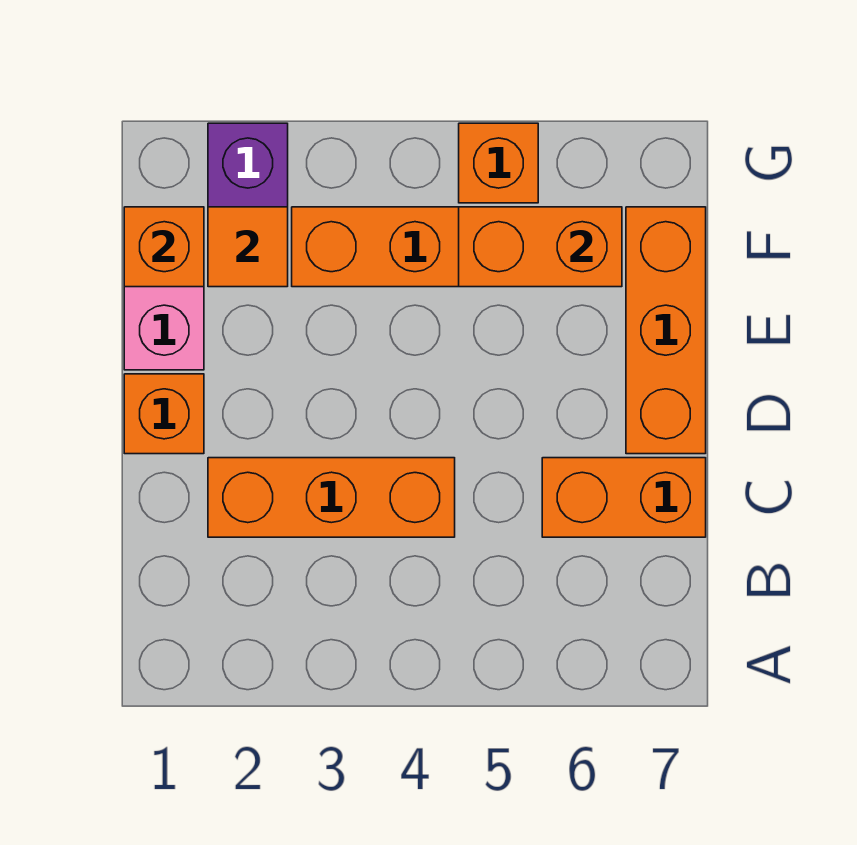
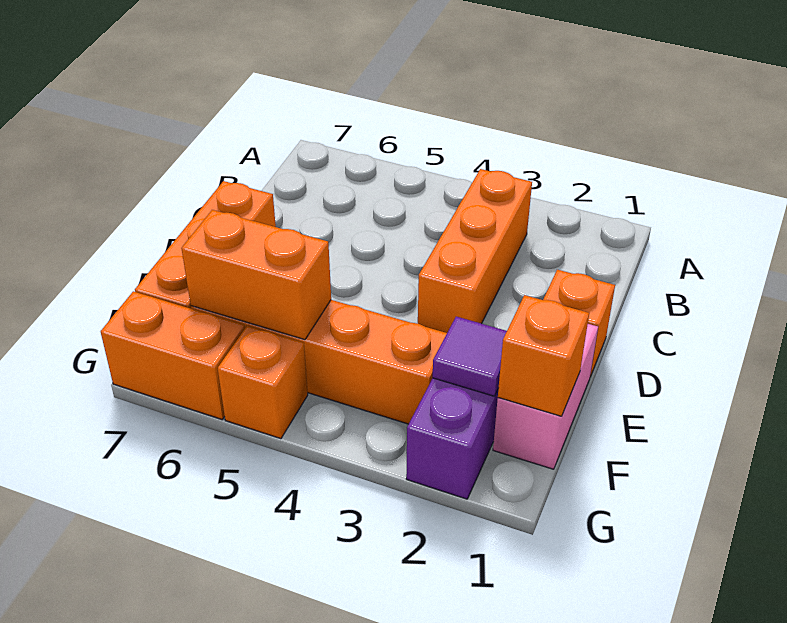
orange 1x3 brick [208,458,455,537] -> orange 1x3 brick turned to [418,169,532,333]
orange 1x2 brick [542,458,706,537] -> orange 1x2 brick moved to [101,291,245,419]
orange 1x1 tile [208,207,288,287] -> purple 1x1 tile [433,317,507,396]

